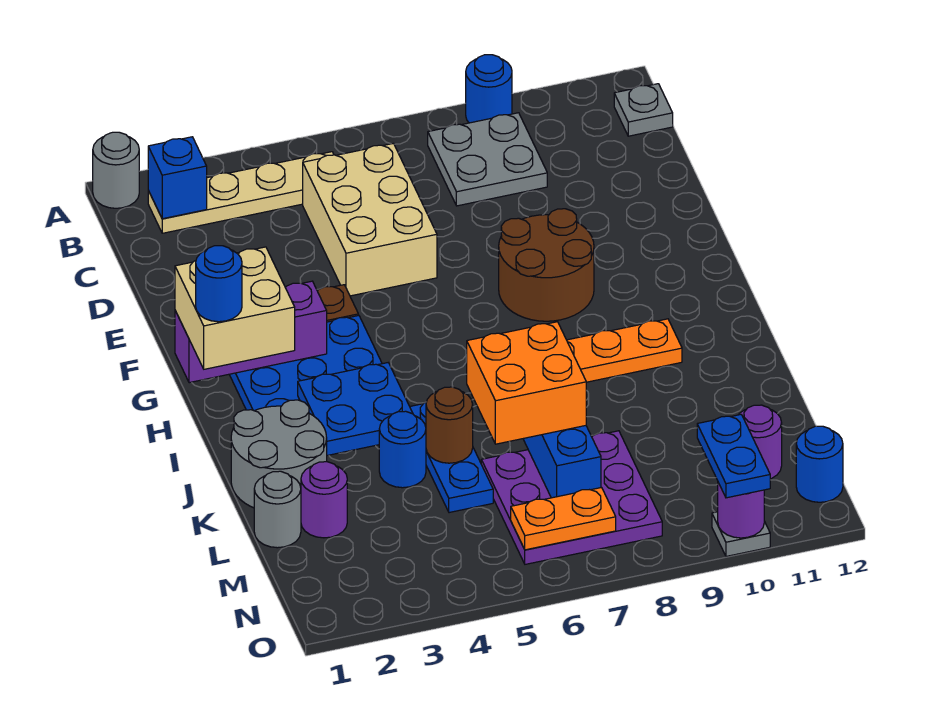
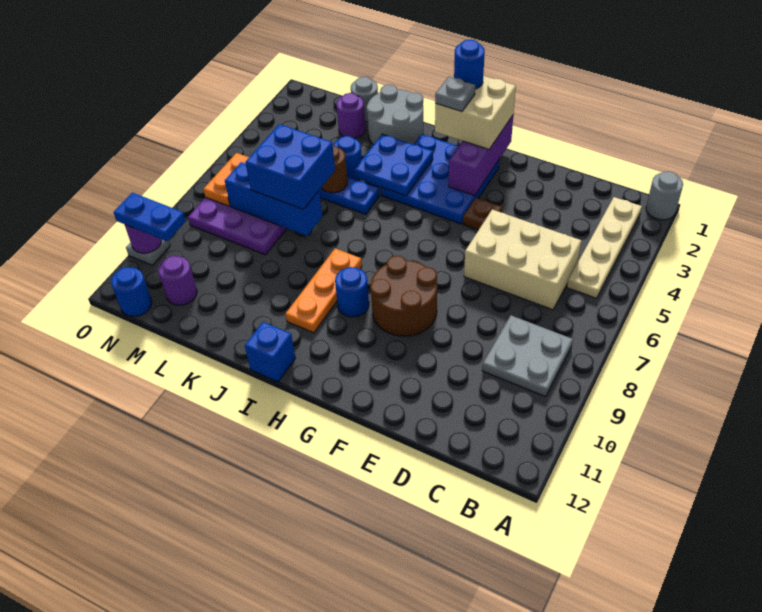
blue 1x1 round brick [466,55,512,123] -> blue 1x1 round brick moved to [335,267,369,317]
blue 1x1 brick [148,137,207,219] -> blue 1x1 brick moved to [245,322,295,382]
grey 1x1 plate [614,84,673,136] -> grey 1x1 plate moved to [435,77,475,112]
orange 2x2 brick [467,322,586,444] -> blue 2x2 brick [245,124,335,209]

